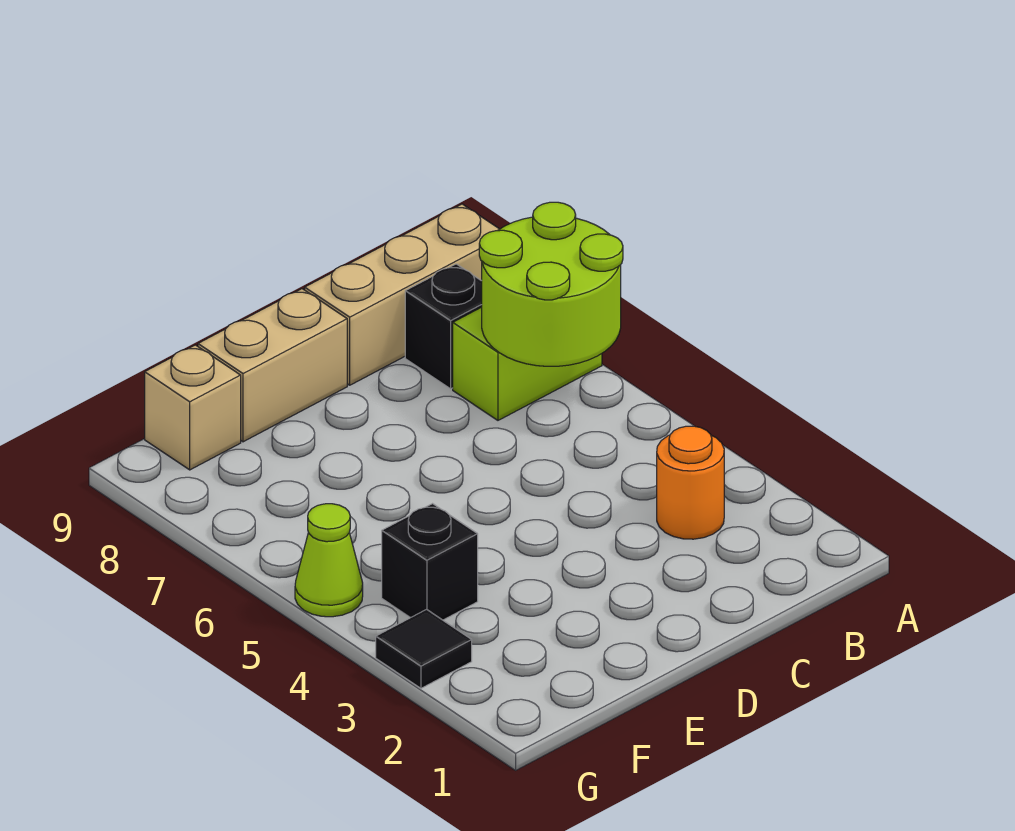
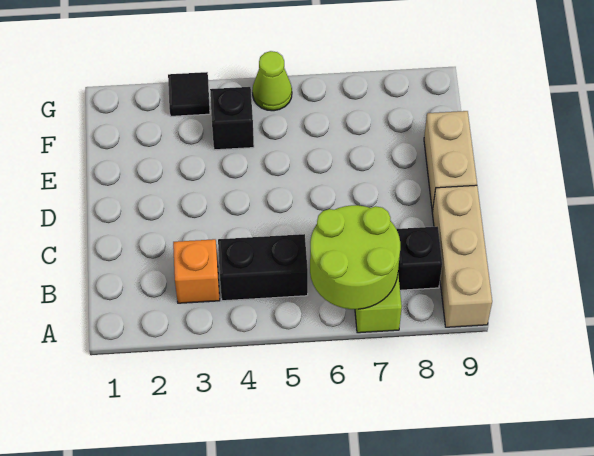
orange 1x1 round brick [657,426,724,539] -> orange 1x1 brick [173,239,220,303]
none -> black 1x2 brick [218,234,308,301]
tan 1x1 brick [145,345,241,470] -> none

